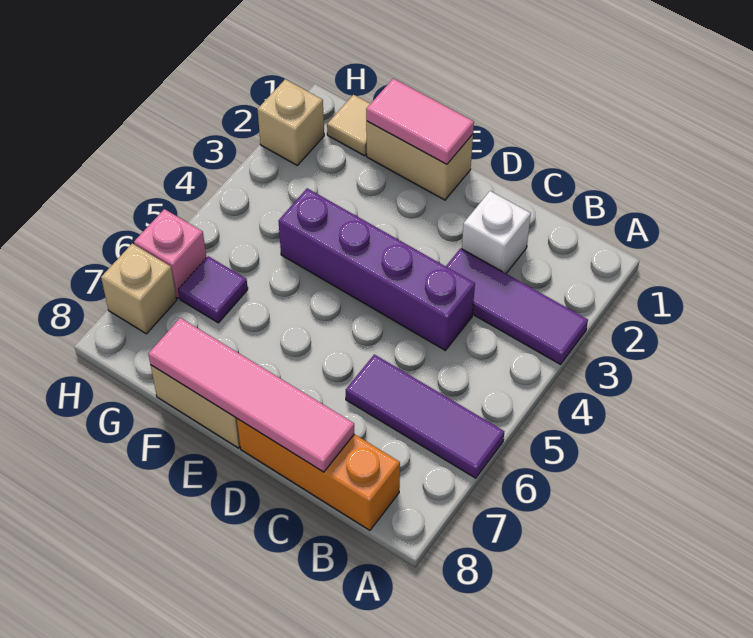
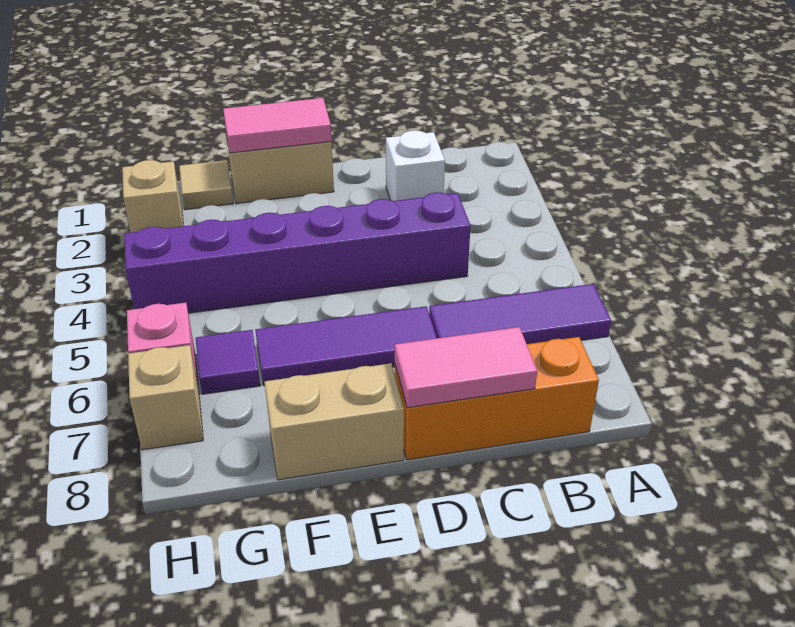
purple 1x3 tile [446,248,588,364] -> purple 1x3 tile moved to [255,306,437,385]
purple 1x4 brick [278,188,475,350] -> purple 1x6 brick [124,192,471,313]
pink 1x4 tile [148,318,354,472] -> pink 1x2 tile [395,327,537,408]

